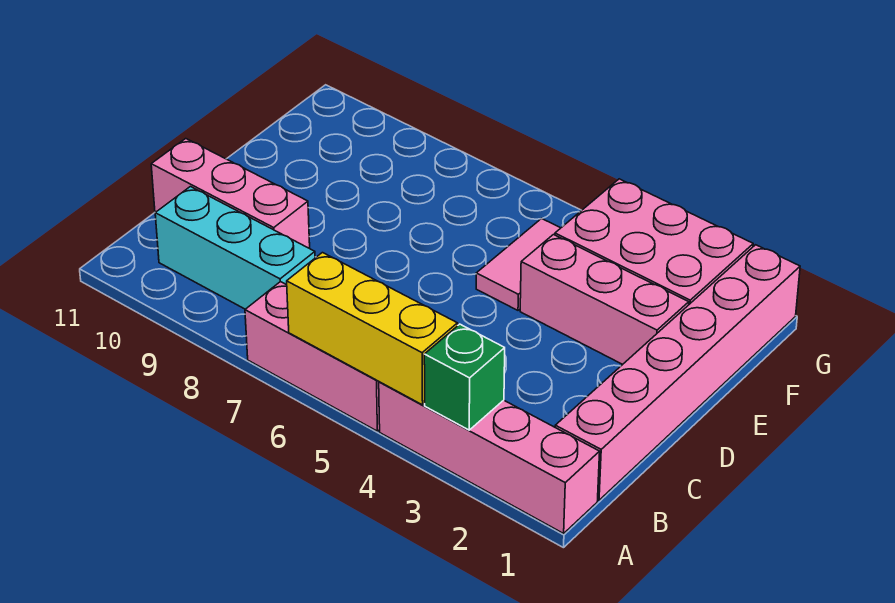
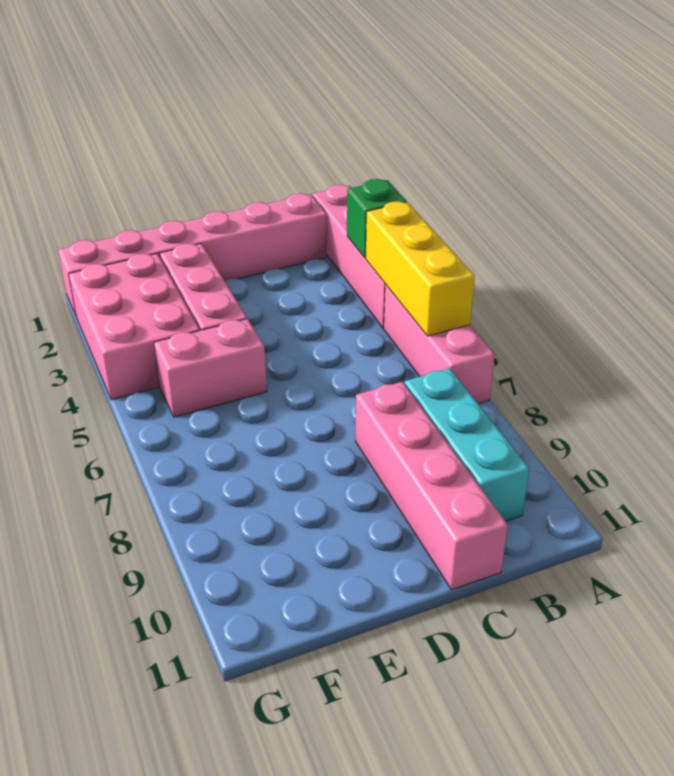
pink 1x3 brick [151,139,310,248] -> pink 1x4 brick [355,382,508,590]
pink 1x2 tile [476,219,560,310] -> pink 1x2 brick [154,319,267,417]

